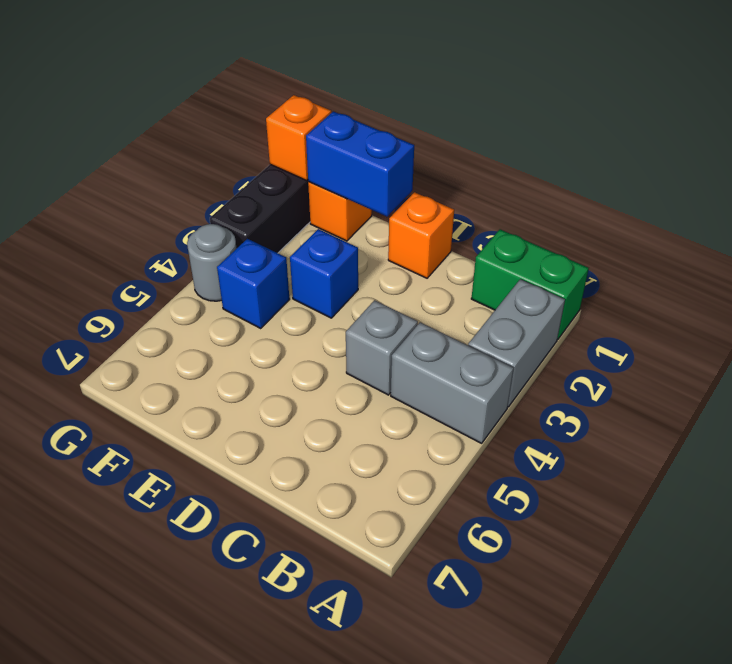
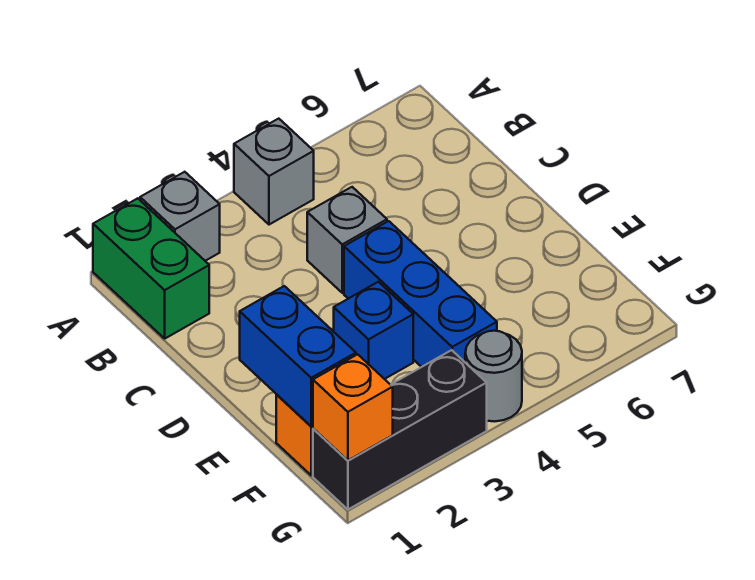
grey 1x2 brick [468,279,565,407] -> grey 1x1 brick [140,172,220,261]
grey 1x2 brick [391,322,514,443] -> grey 1x1 brick [234,119,314,225]
orange 1x1 brick [388,192,454,278] -> none
blue 1x1 brick [217,239,290,328] -> blue 1x3 brick [344,221,497,367]

